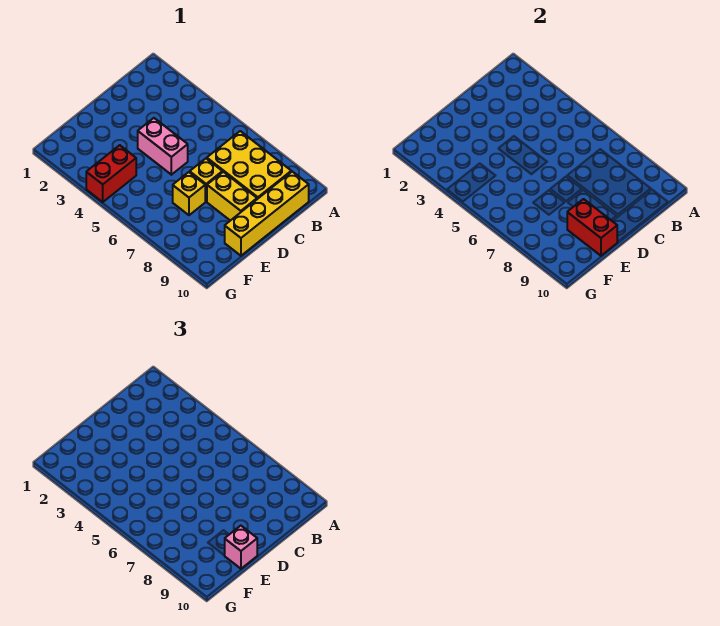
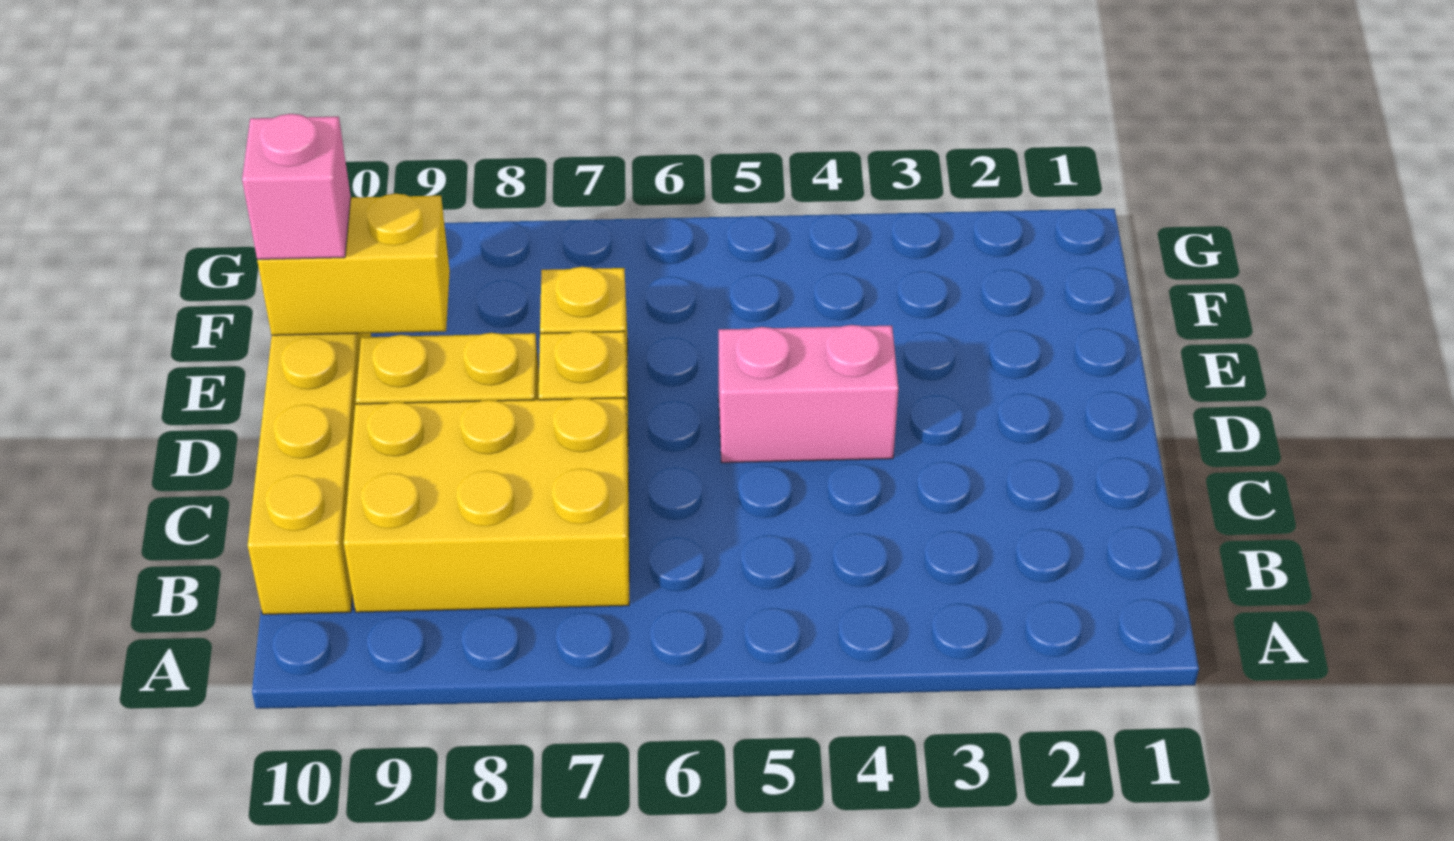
red 1x2 brick [567,199,617,256] -> yellow 1x2 brick [257,194,450,335]
red 1x2 brick [86,145,136,202] -> none

